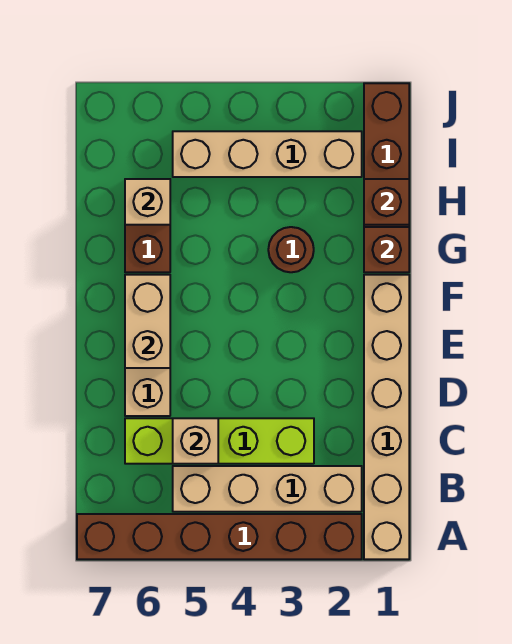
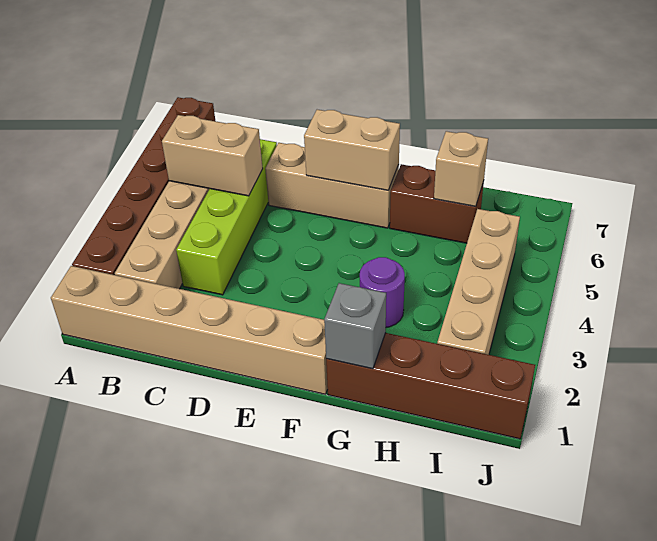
tan 1x1 brick [173,418,218,464] -> tan 1x2 brick [162,115,263,196]
brown 1x1 brick [364,227,409,272] -> grey 1x1 brick [324,283,386,369]
brown 1x1 round brick [268,227,314,272] -> purple 1x1 round brick [360,257,405,327]
brown 1x1 brick [364,179,409,225] -> none

